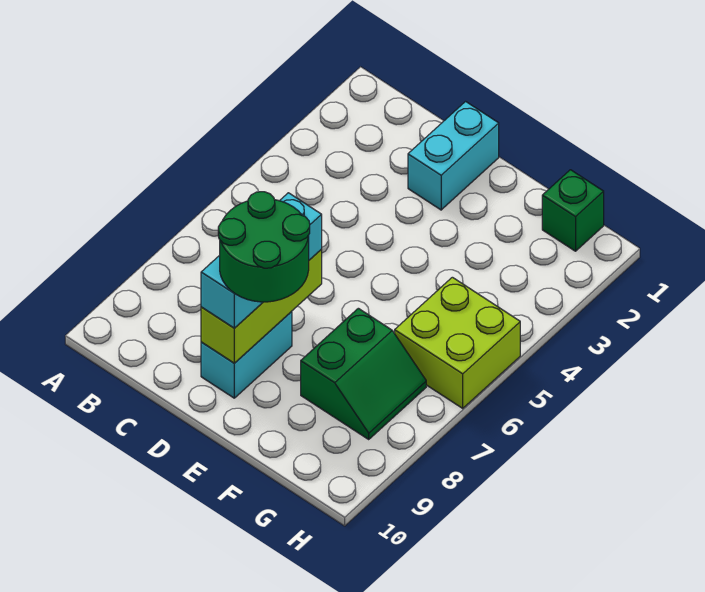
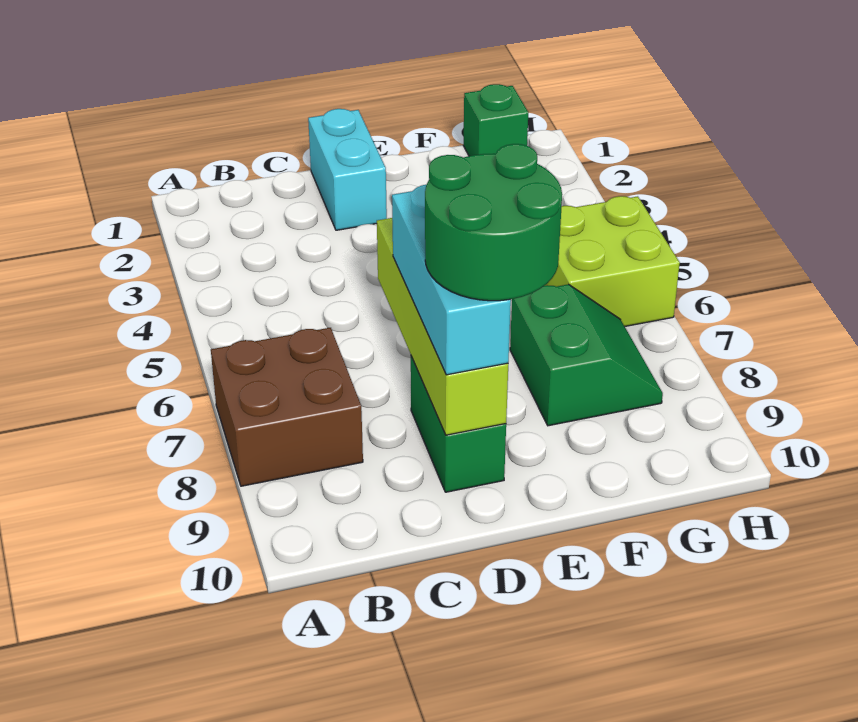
none -> brown 2x2 brick [211,328,363,486]
lime 1x3 brick [201,250,322,363] -> lime 1x4 brick [377,218,508,435]
cyan 1x2 brick [201,311,292,398] -> green 1x2 brick [411,356,506,492]

